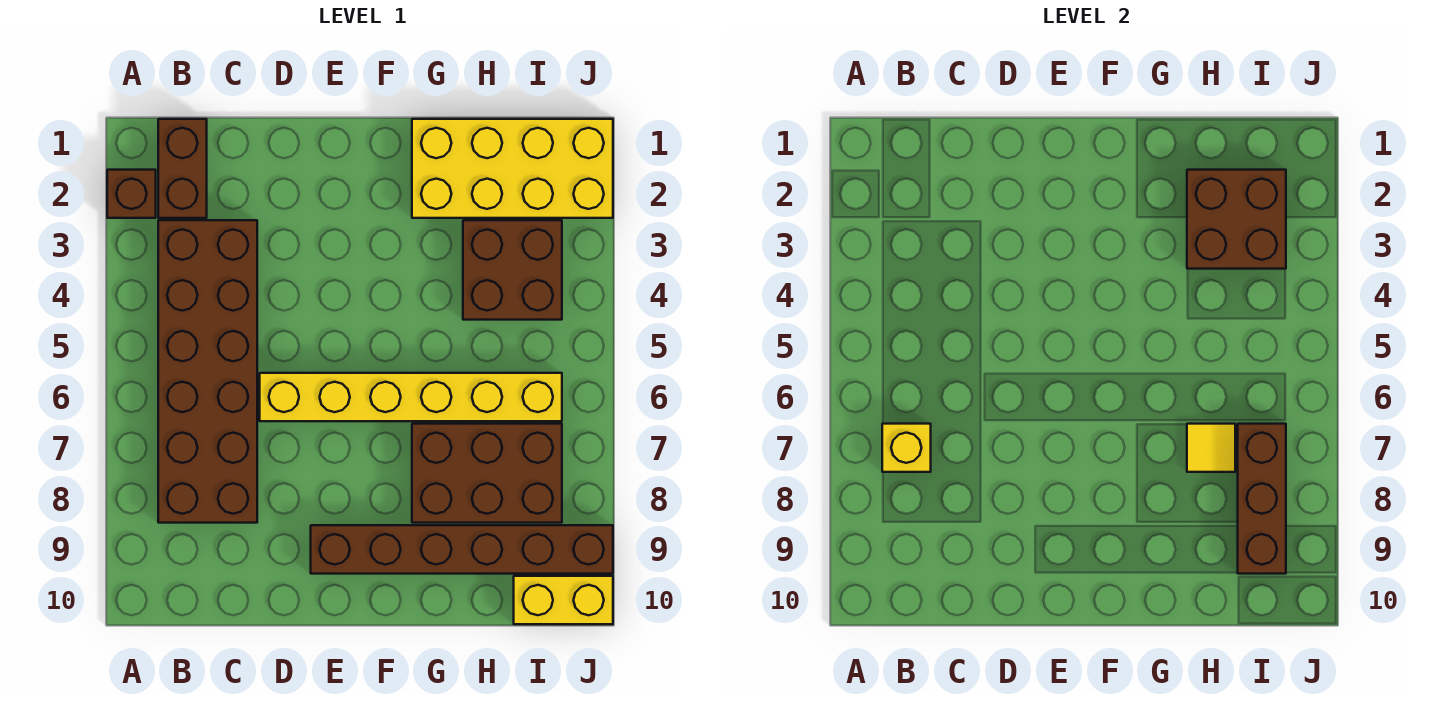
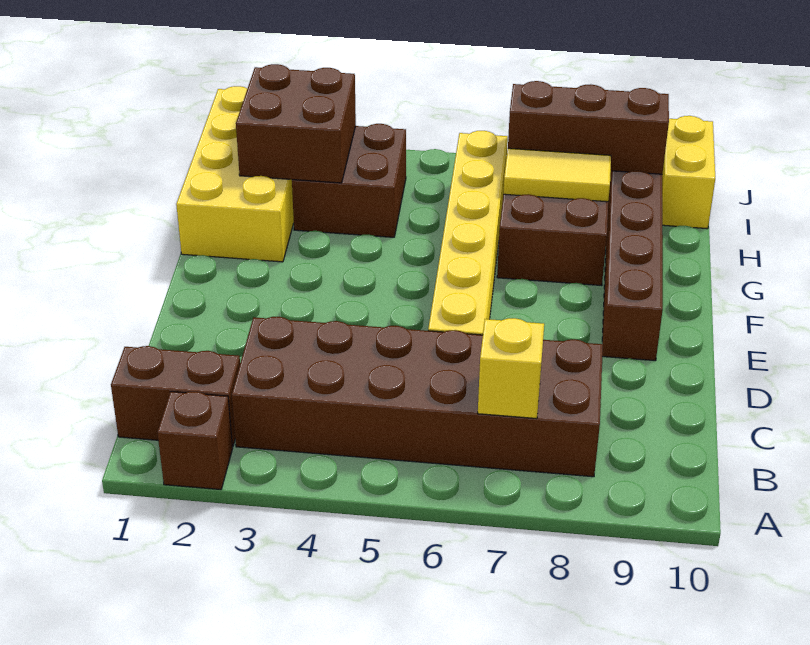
yellow 1x1 tile [1187,424,1235,472] -> yellow 1x2 tile [503,148,611,202]

